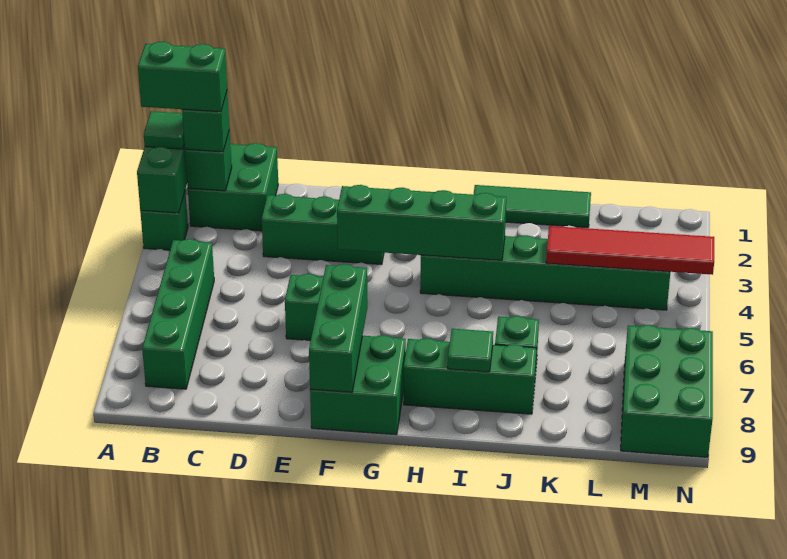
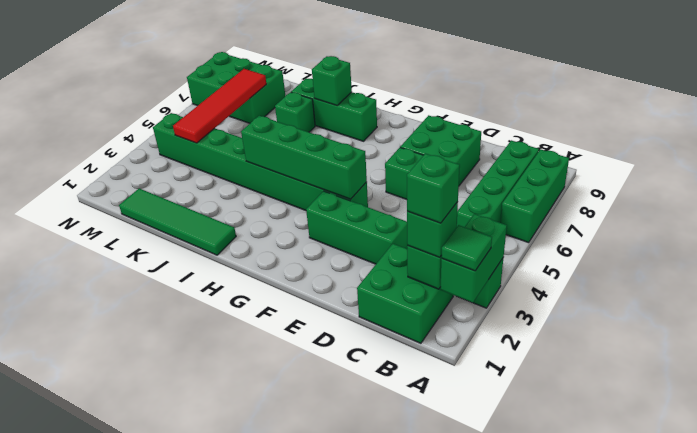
green 1x2 brick [138,42,227,112] -> green 1x1 brick [407,153,460,223]
green 1x3 brick [309,264,367,392] -> green 1x3 brick moved to [500,149,569,243]
green 2x2 brick [310,335,406,435] -> green 2x2 brick moved to [400,115,481,186]
green 1x6 brick [420,235,670,310] -> green 1x8 brick [153,113,368,210]
green 1x3 tile [473,185,591,228] -> green 1x4 tile [119,188,236,255]
green 1x1 tile [448,329,493,372] -> green 1x1 brick [312,56,352,105]
red 1x4 tile [546,226,714,275] -> red 1x4 tile turned to [173,69,266,143]
green 2x3 brick [621,325,713,457] -> green 2x3 brick turned to [187,52,285,123]

